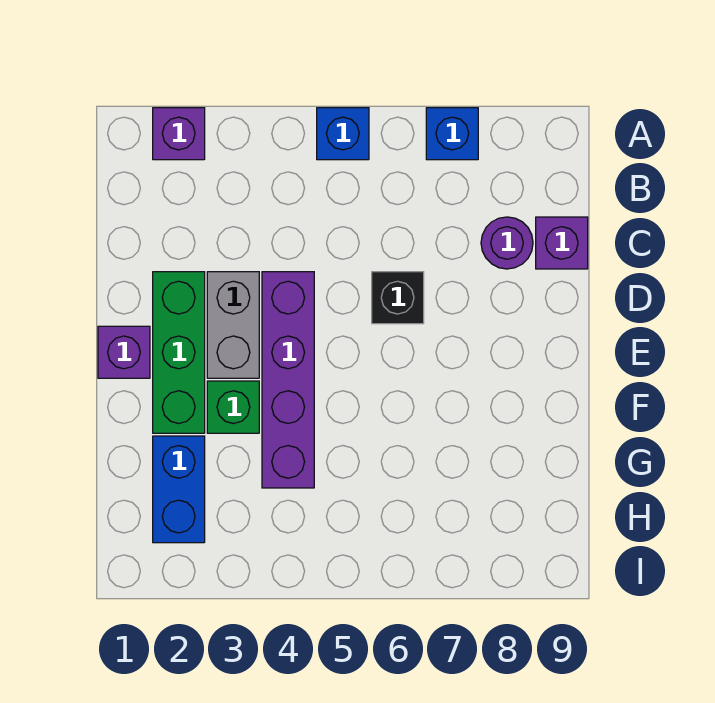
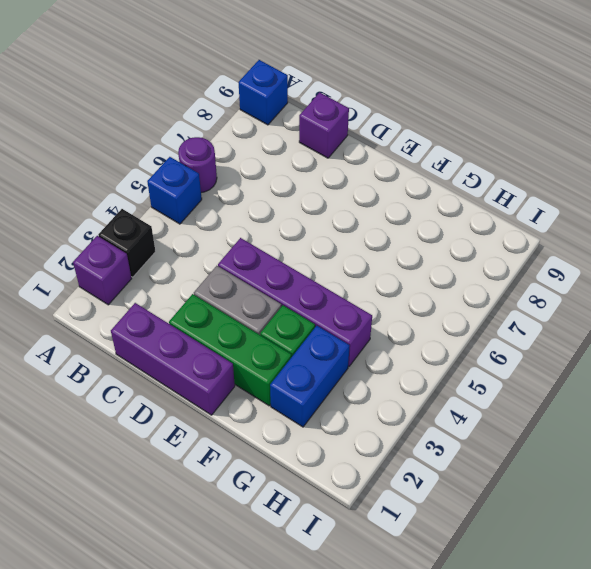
blue 1x1 brick [426,108,478,160] -> blue 1x1 brick moved to [239,60,288,125]
purple 1x1 round brick [481,217,533,269] -> purple 1x1 round brick moved to [178,137,217,193]
black 1x1 brick [372,272,424,324] -> black 1x1 brick moved to [98,209,156,277]
purple 1x1 brick [98,326,150,378] -> purple 1x3 brick [111,303,235,415]
blue 1x2 brick [153,436,205,543] -> blue 1x2 brick turned to [270,326,350,427]

